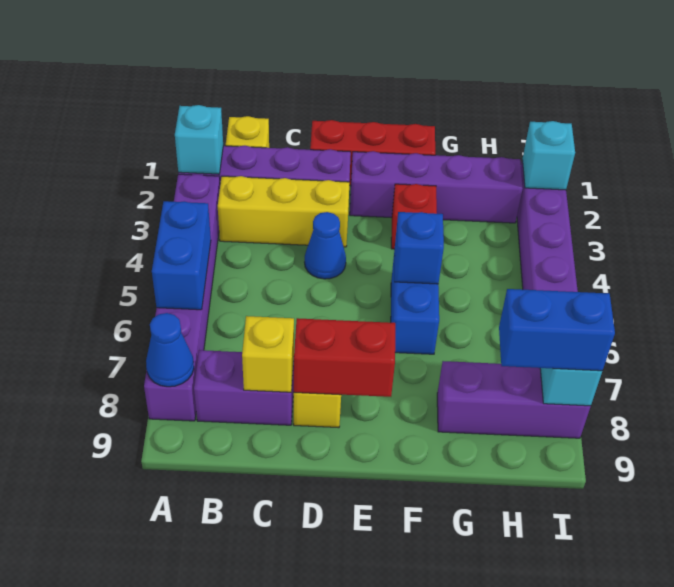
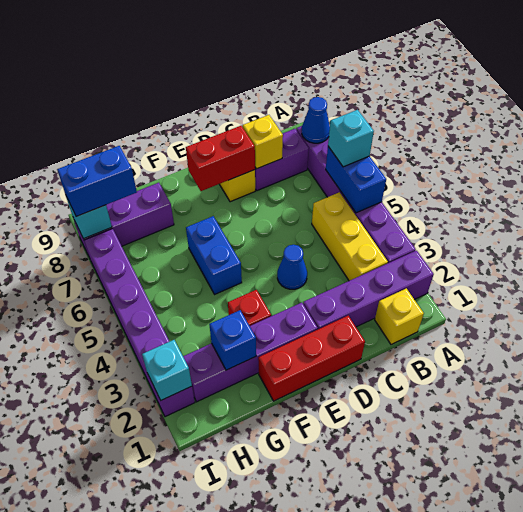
cyan 1x1 brick [175,105,223,174] -> cyan 1x1 brick moved to [328,110,374,167]
yellow 1x3 brick [218,176,349,247] -> yellow 1x3 brick turned to [312,192,388,281]
blue 1x1 brick [394,212,444,284] -> blue 1x1 brick moved to [209,310,256,370]

